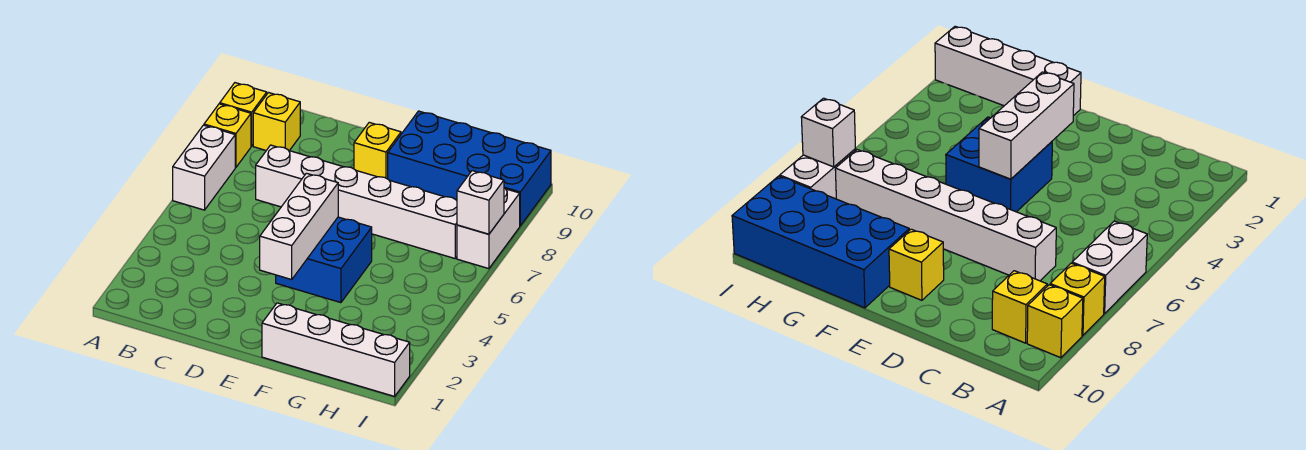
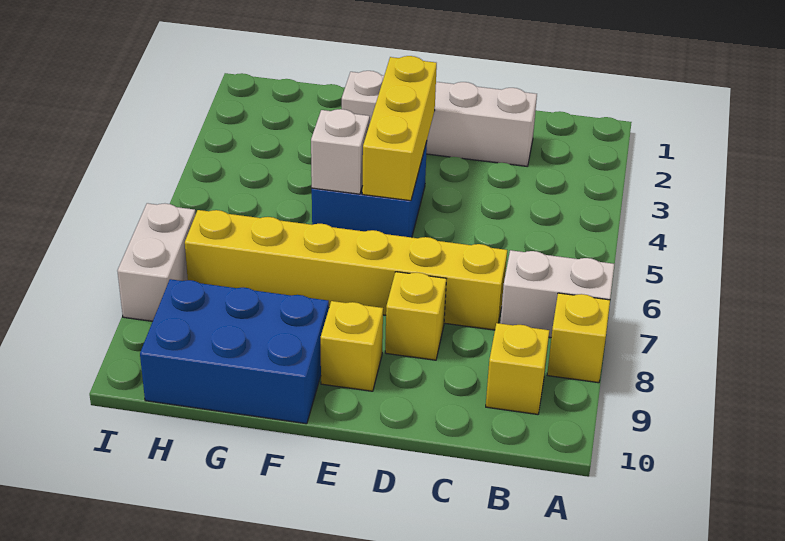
white 1x2 brick [173,125,235,210] -> white 1x2 brick turned to [500,250,614,338]
yellow 1x1 brick [220,83,267,146] -> yellow 1x1 brick moved to [385,272,446,360]
white 1x6 brick [256,145,457,258] -> yellow 1x6 brick [185,210,507,330]
white 1x3 brick [260,173,338,279] -> yellow 1x3 brick [362,56,437,201]
white 1x4 brick [262,303,410,396] -> white 1x4 brick moved to [342,71,537,166]
blue 2x4 brick [388,111,551,226] -> blue 2x3 brick [140,279,329,424]
white 1x1 brick [457,171,504,234] -> white 1x1 brick moved to [311,109,370,194]

